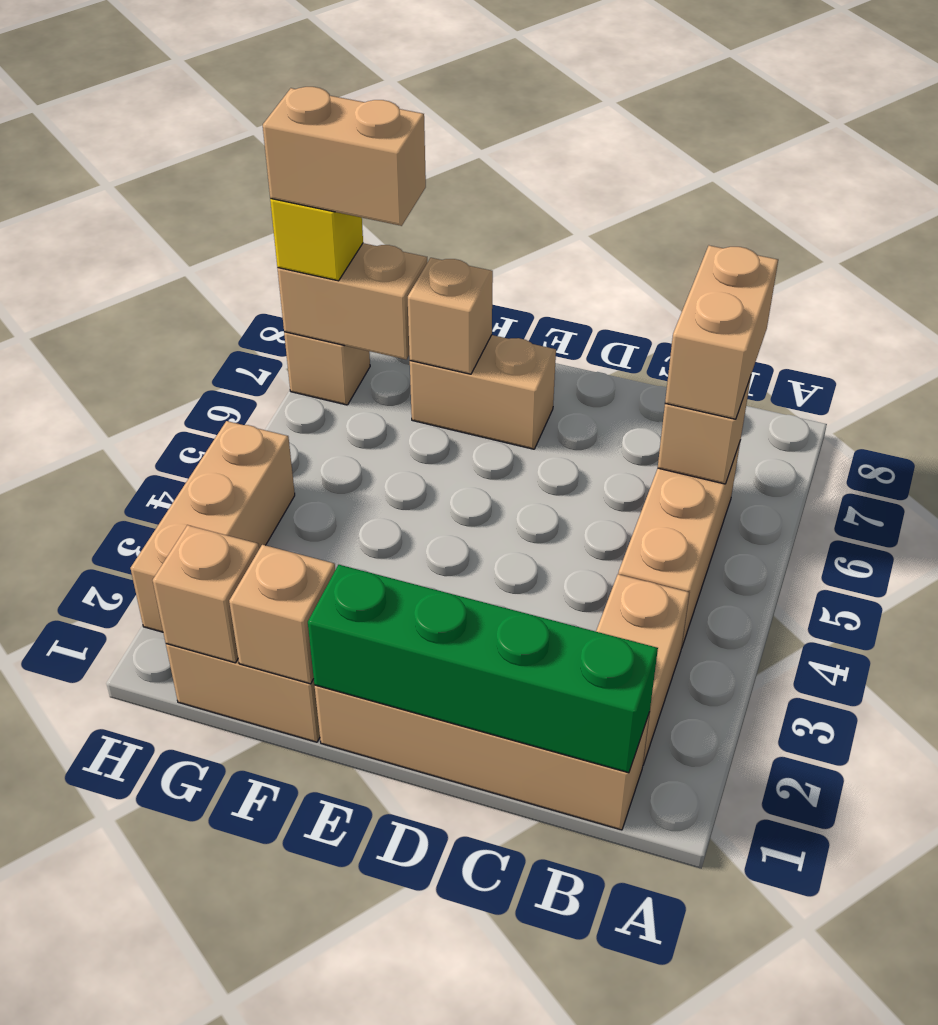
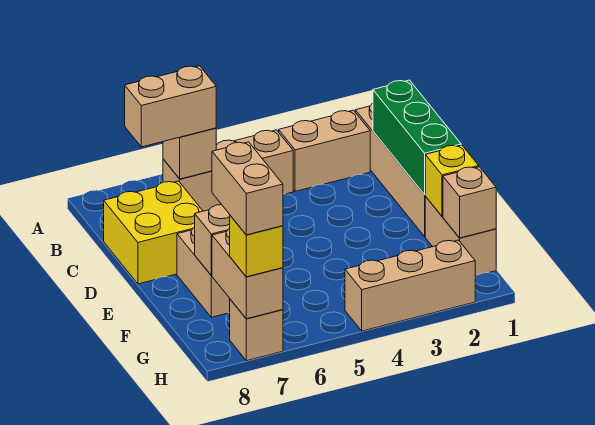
green 1x4 brick [308,565,658,773] -> green 1x3 brick [373,80,461,195]
none -> yellow 2x2 brick [104,181,203,284]
tan 1x1 brick [229,545,335,684] -> yellow 1x1 brick [425,145,479,216]

